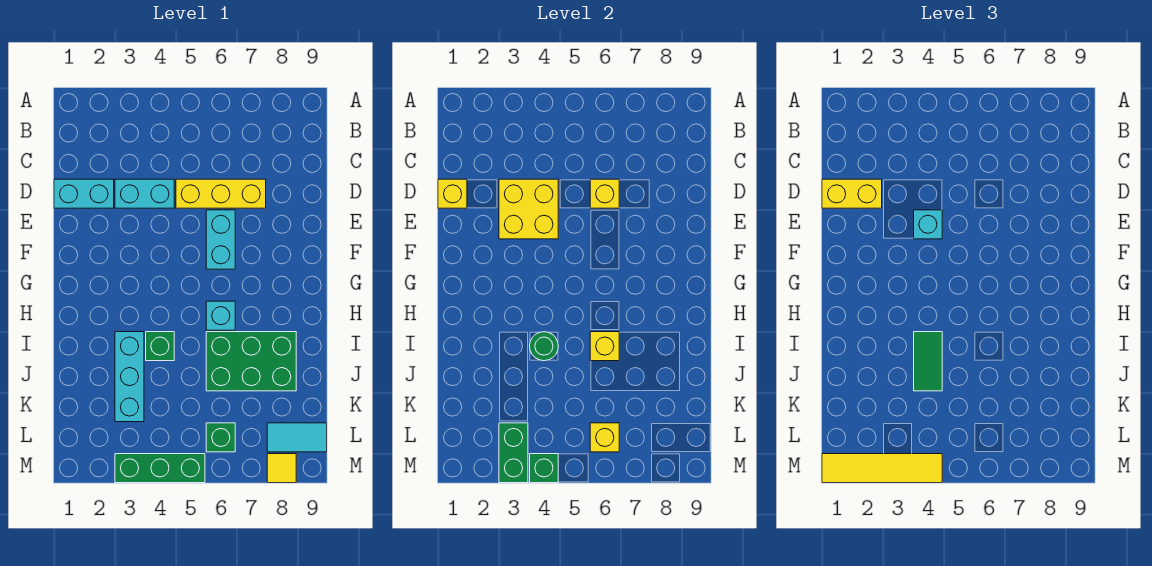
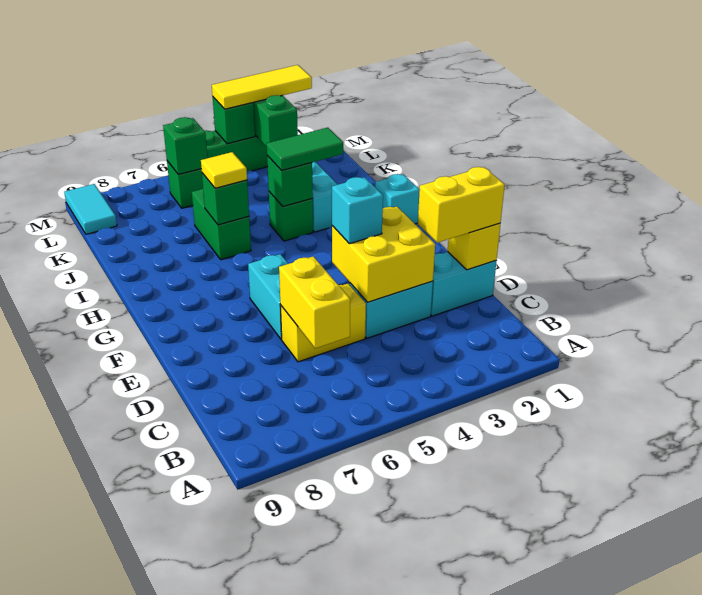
yellow 1x3 brick [176,179,266,208] -> yellow 1x2 brick [280,284,366,362]
yellow 1x1 brick [590,179,619,208] -> yellow 1x2 brick [279,257,350,348]
cyan 1x1 brick [206,301,235,330] -> cyan 1x1 brick moved to [375,174,420,224]
green 1x1 round brick [530,332,558,361] -> green 1x1 brick [267,156,313,207]
green 1x2 tile [914,332,942,391] -> green 1x2 tile turned to [267,128,343,171]
green 2x3 brick [206,332,296,391] -> green 1x2 brick [192,189,251,260]
yellow 1x1 brick [590,332,619,361] -> green 1x1 brick [202,173,249,225]
yellow 1x1 brick [590,423,619,452] -> green 1x1 brick [163,117,207,175]
cyan 1x2 tile [267,423,327,452] -> cyan 1x2 tile turned to [64,184,117,234]
yellow 1x4 tile [822,454,942,483] -> yellow 1x3 tile [212,65,312,109]
yellow 1x1 tile [267,454,296,483] -> yellow 1x1 tile moved to [201,152,247,188]

